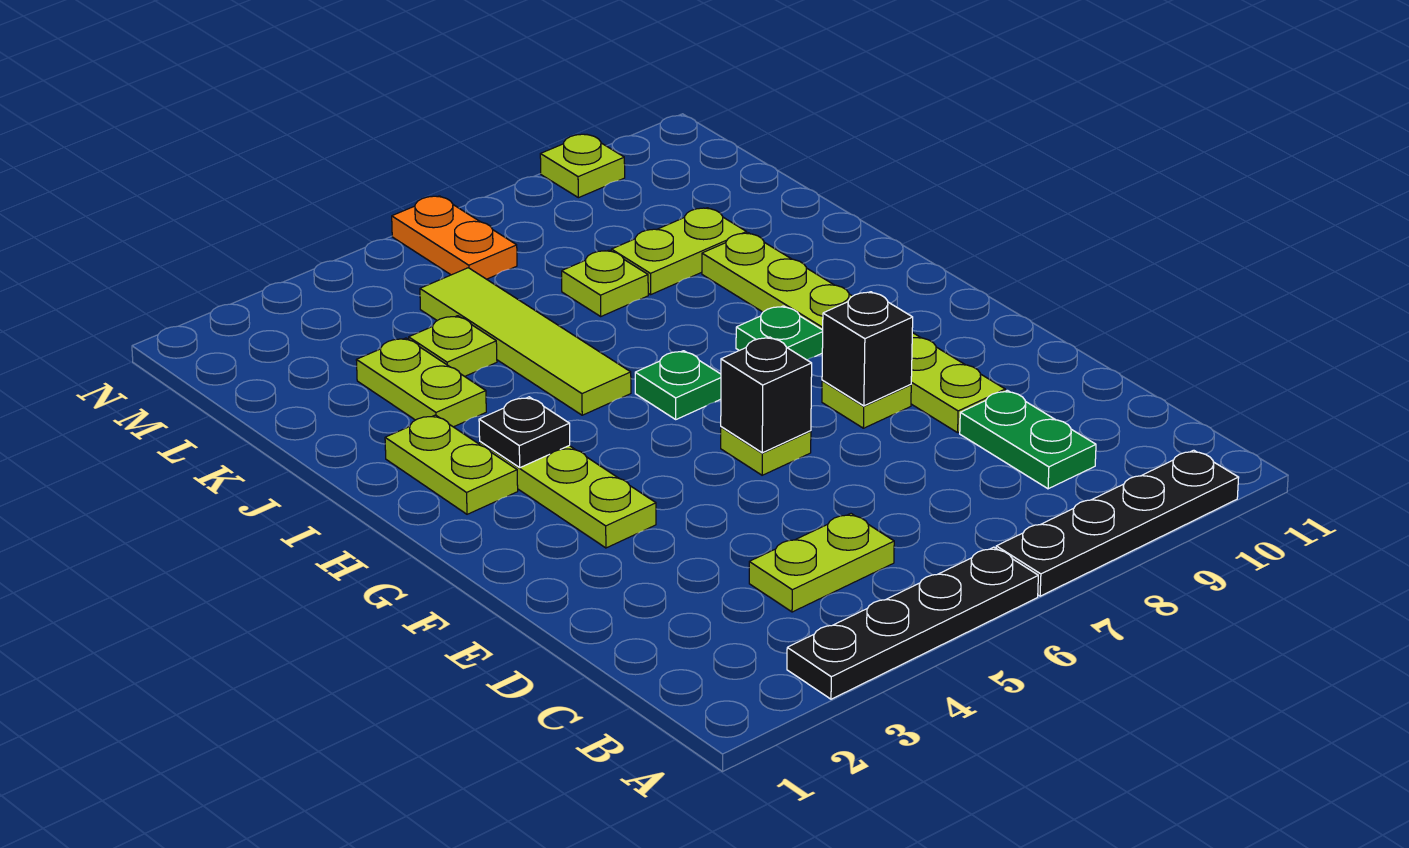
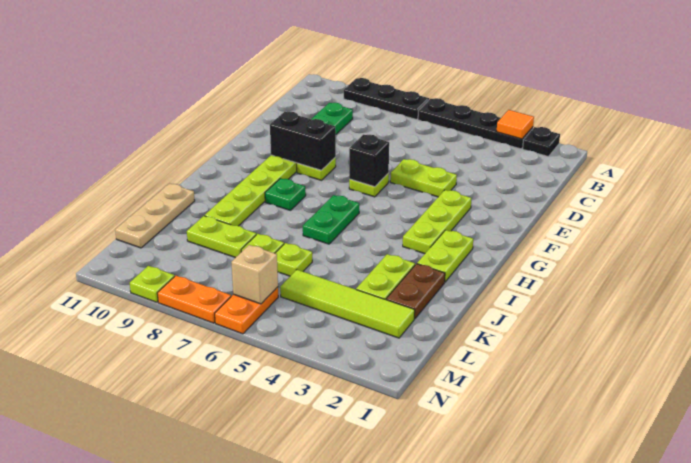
none -> orange 1x1 tile [497,110,534,139]
black 1x4 plate [996,450,1239,596] -> black 1x3 plate [344,78,429,120]
lime 1x2 plate [749,514,894,612] -> lime 1x2 plate moved to [390,159,457,197]
black 1x1 brick [822,292,913,406] -> black 1x2 brick [270,111,336,170]
black 1x1 plate [479,397,570,468] -> black 1x1 plate moved to [523,127,560,157]
green 1x1 plate [635,351,721,419] -> green 1x2 plate [303,195,359,244]
lime 1x4 tile [420,268,631,415] -> lime 1x4 tile turned to [280,270,415,338]
none -> brown 1x2 plate [386,264,445,319]
none -> tan 1x3 plate [115,183,195,248]
lime 1x1 plate [409,316,497,376] -> lime 1x1 plate moved to [275,243,312,276]
none -> tan 1x1 brick [231,245,278,304]
none -> orange 1x2 plate [157,276,231,323]

